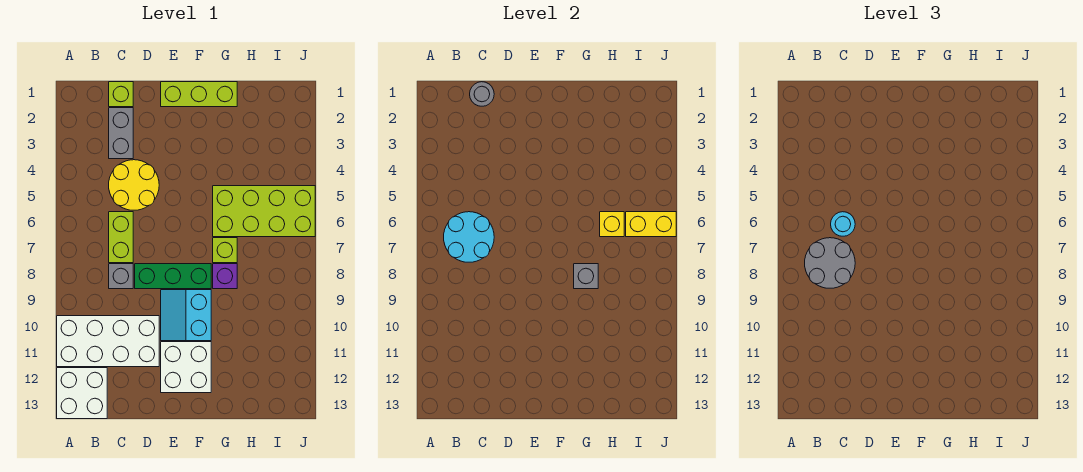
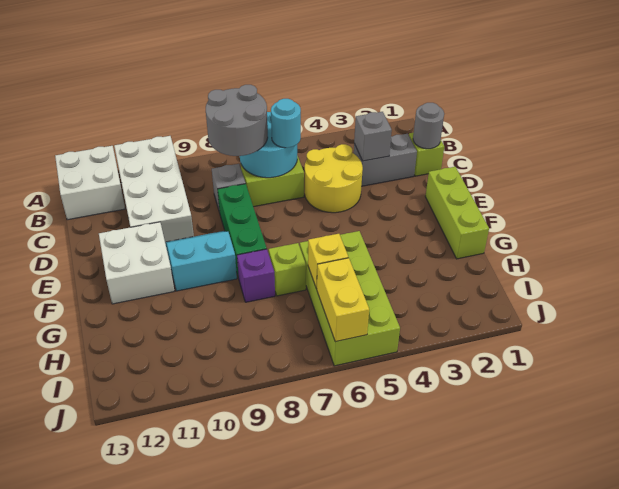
grey 1x1 brick [574,264,598,289] -> grey 1x1 brick moved to [354,112,392,161]

